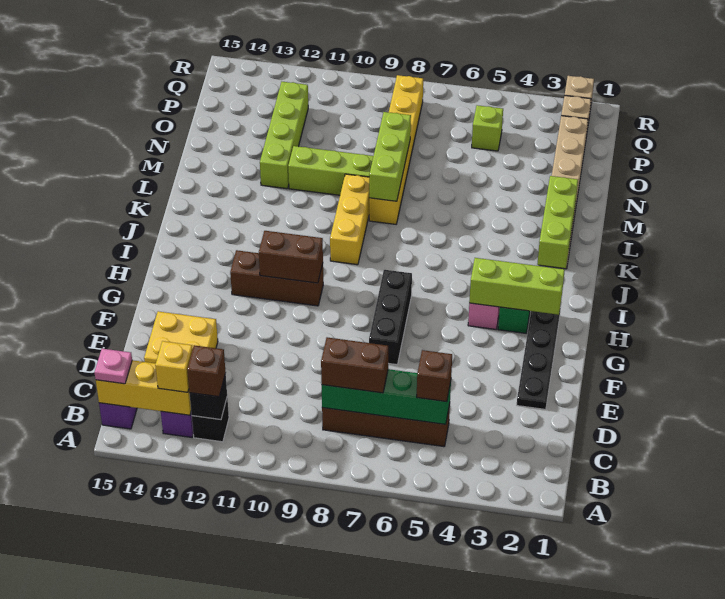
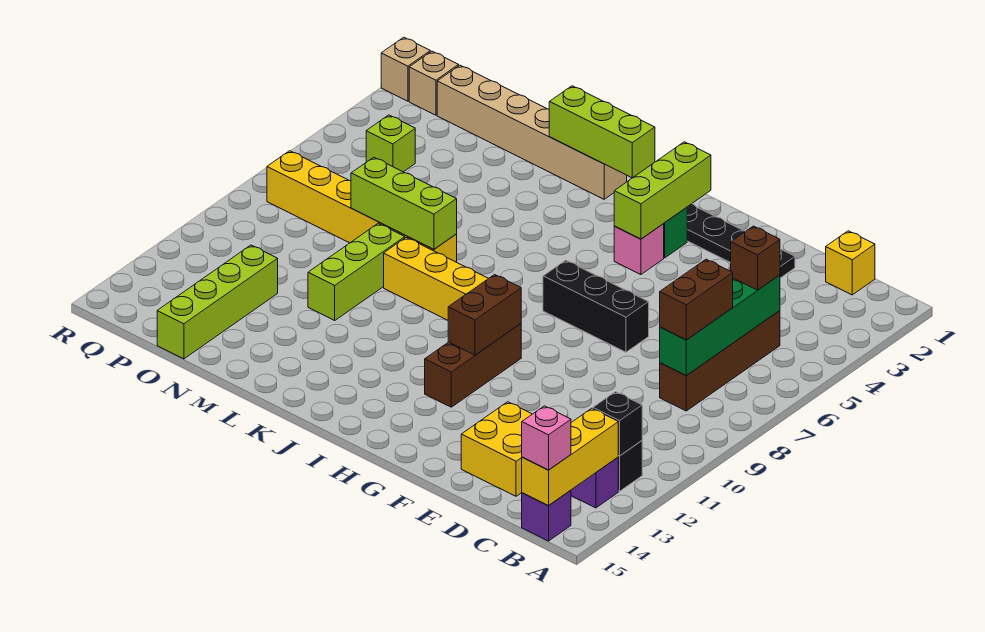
brown 1x1 brick [187,345,226,397] -> none
yellow 1x1 brick [155,341,193,392] -> yellow 1x1 brick moved to [826,231,875,295]
pink 1x1 plate [95,349,132,384] -> pink 1x1 brick [522,406,571,470]
lime 1x4 brick [260,82,308,189] -> lime 1x4 brick turned to [157,245,278,359]

